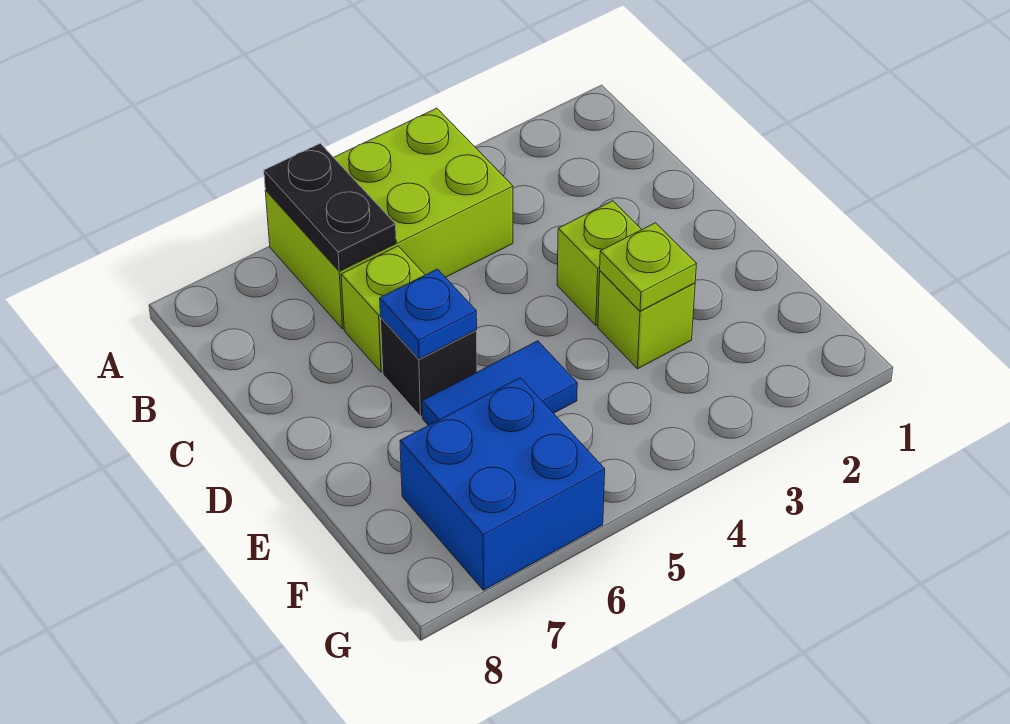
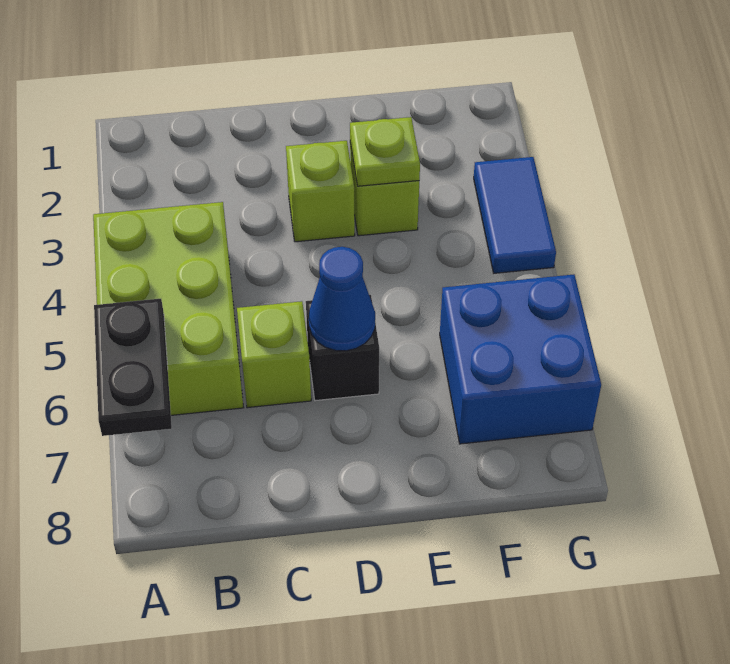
black 1x2 plate [264,143,396,271] -> black 1x2 plate turned to [94,299,172,436]
blue 1x1 plate [380,269,477,359] -> blue 1x1 cone [309,247,375,351]
blue 1x2 tile [422,341,577,425] -> blue 1x2 tile moved to [474,157,556,273]

